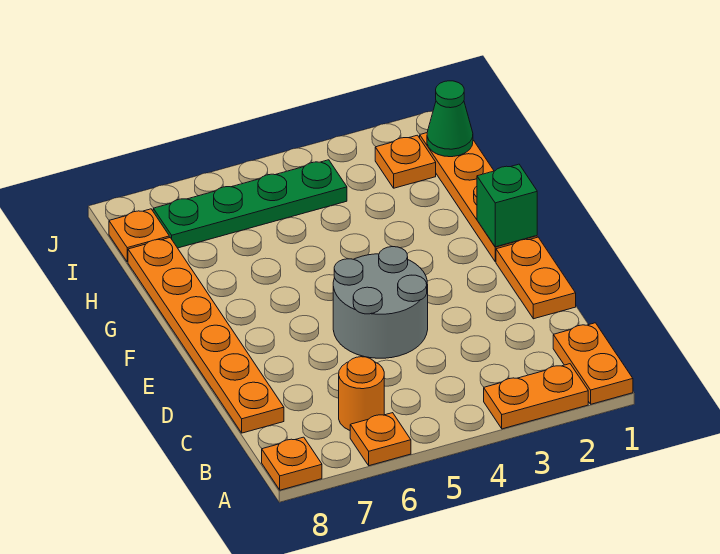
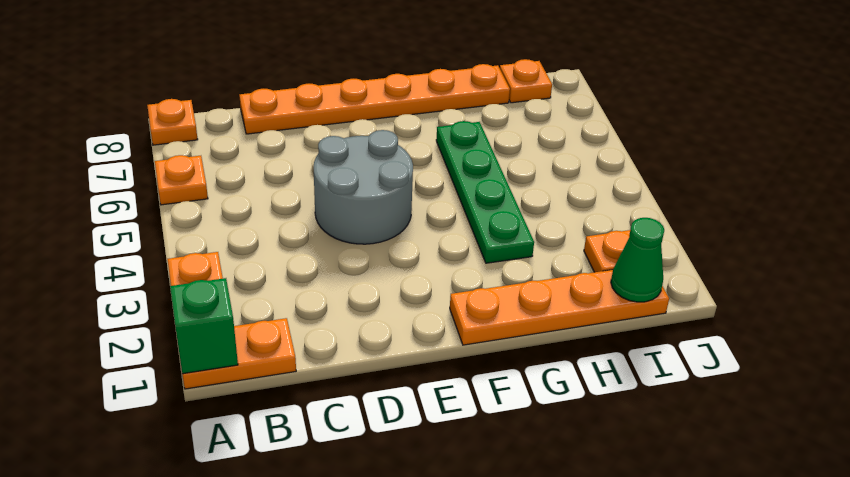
orange 1x1 round brick [339,357,384,430] -> none
orange 1x2 plate [496,237,576,319] -> none
green 1x1 brick [477,164,537,247] -> green 1x1 brick moved to [170,278,238,374]
green 1x4 plate [153,160,347,248] -> green 1x4 plate moved to [436,121,534,263]

